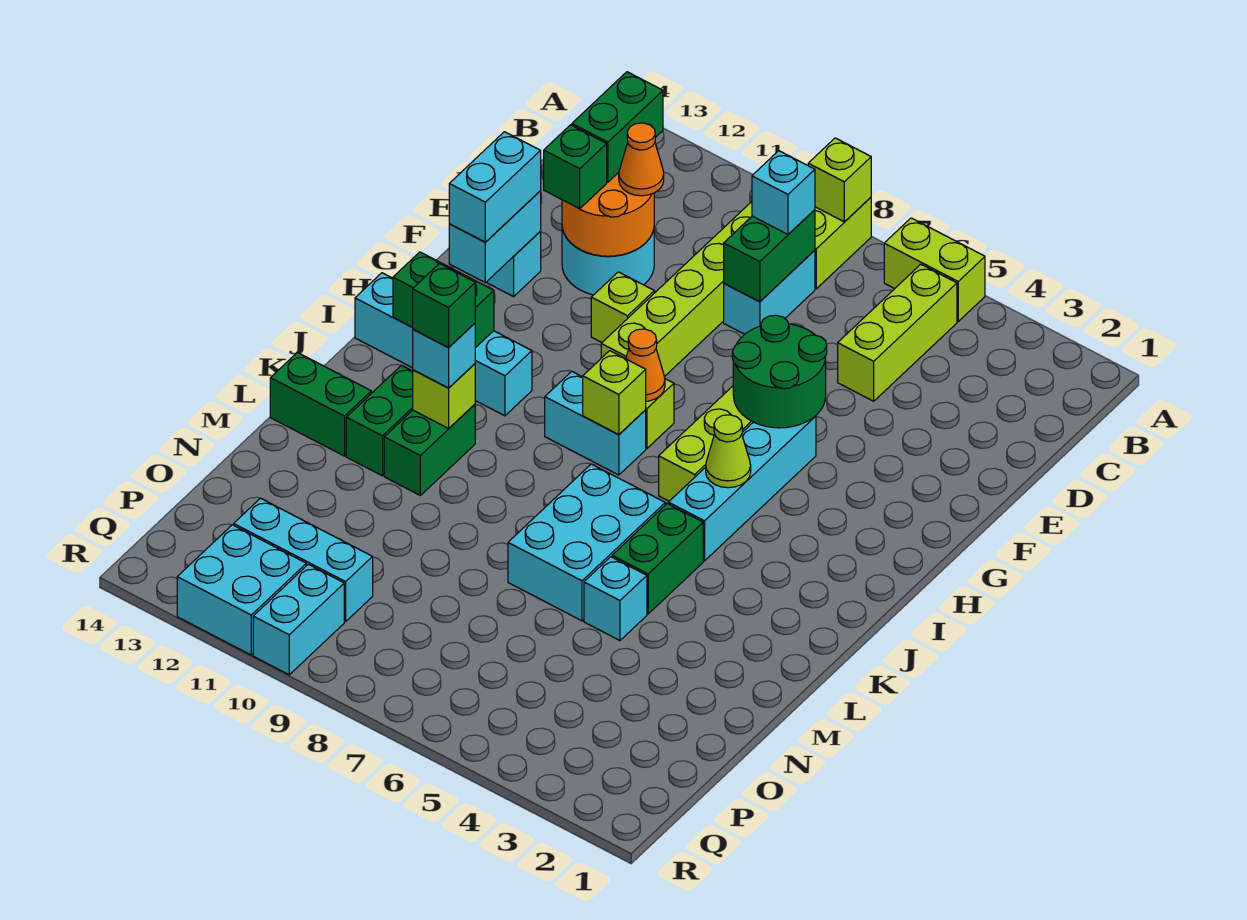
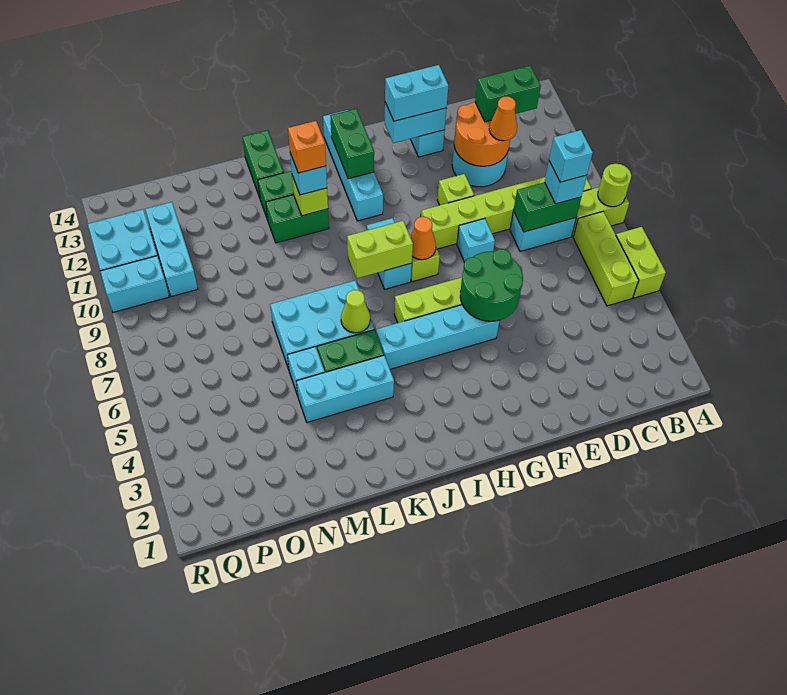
lime 1x1 brick [808,138,871,222] -> lime 1x1 round brick [598,164,631,207]
lime 1x3 brick [838,264,957,401] -> lime 1x3 brick turned to [573,212,639,306]
none -> cyan 1x1 brick [549,130,593,182]
green 1x1 brick [544,125,607,209] -> none
none -> cyan 1x1 brick [457,218,495,262]
lime 1x1 cone [706,415,751,488] -> lime 1x1 cone moved to [341,290,370,333]
lime 1x1 brick [583,351,646,435] -> lime 1x2 brick [347,221,413,278]
none -> cyan 1x3 brick [296,355,394,422]
green 1x1 brick [412,264,475,348] -> orange 1x1 brick [288,121,326,173]

